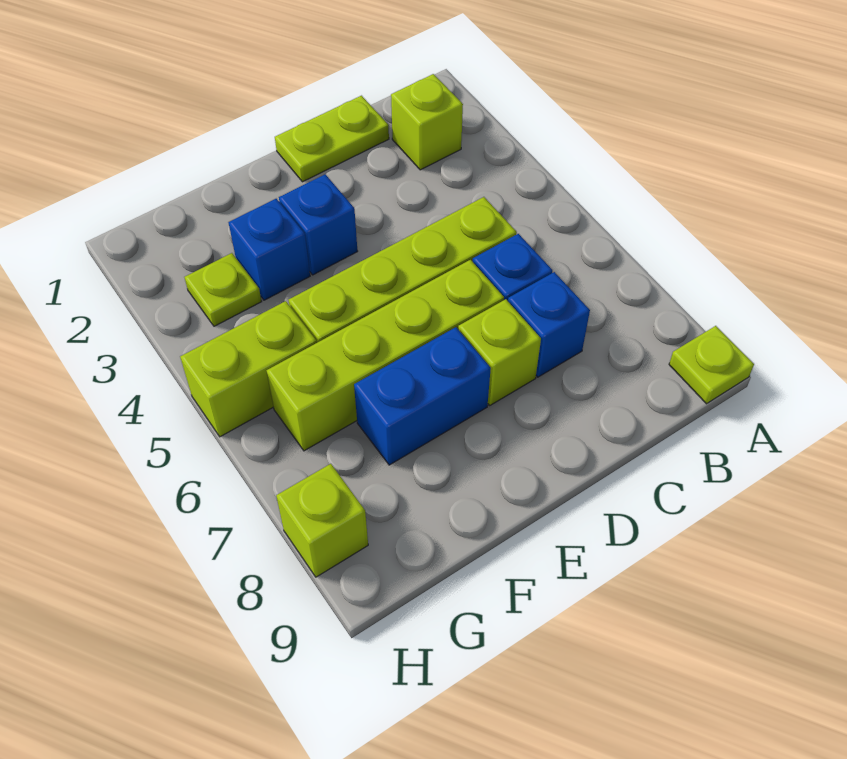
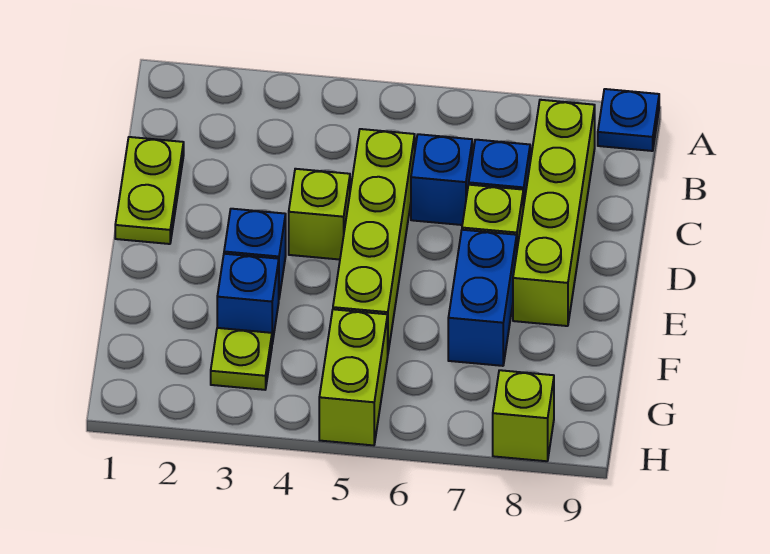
lime 1x1 plate [669,326,754,404] -> blue 1x1 plate [598,89,659,151]
lime 1x1 brick [391,74,463,170] -> lime 1x1 brick moved to [289,169,350,260]
lime 1x4 brick [267,260,504,451] -> lime 1x4 brick moved to [513,100,595,326]

